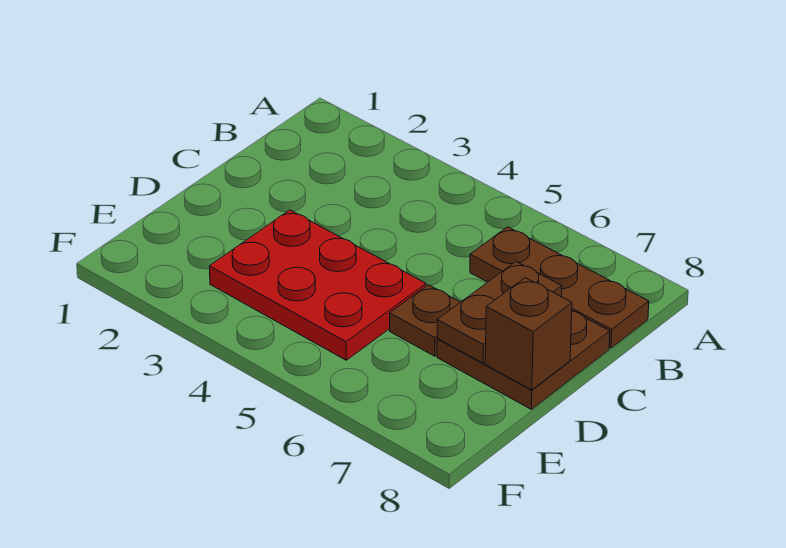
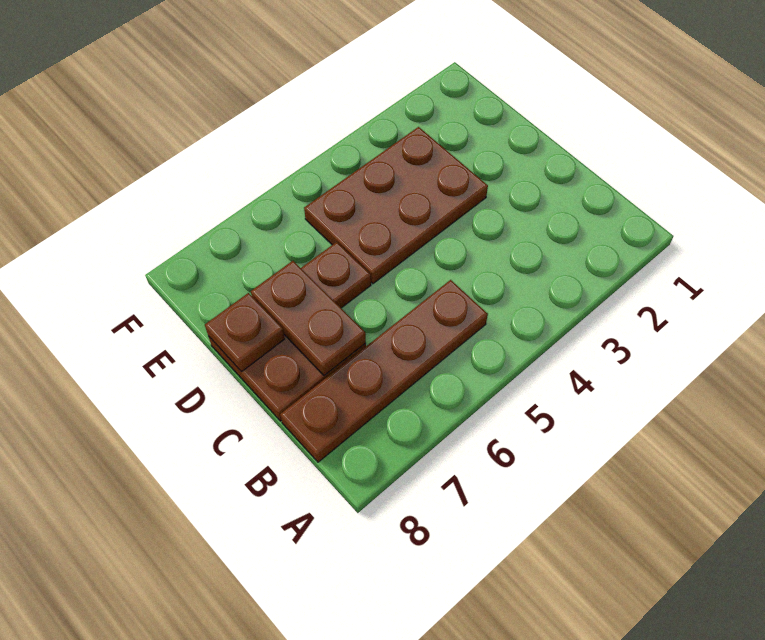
brown 1x3 plate [470,227,649,348] -> brown 1x4 plate [280,280,488,462]
red 2x3 plate [209,210,426,360] -> brown 2x3 plate [304,127,488,284]
brown 1x1 brick [485,278,572,390] -> brown 1x1 plate [205,293,285,372]

